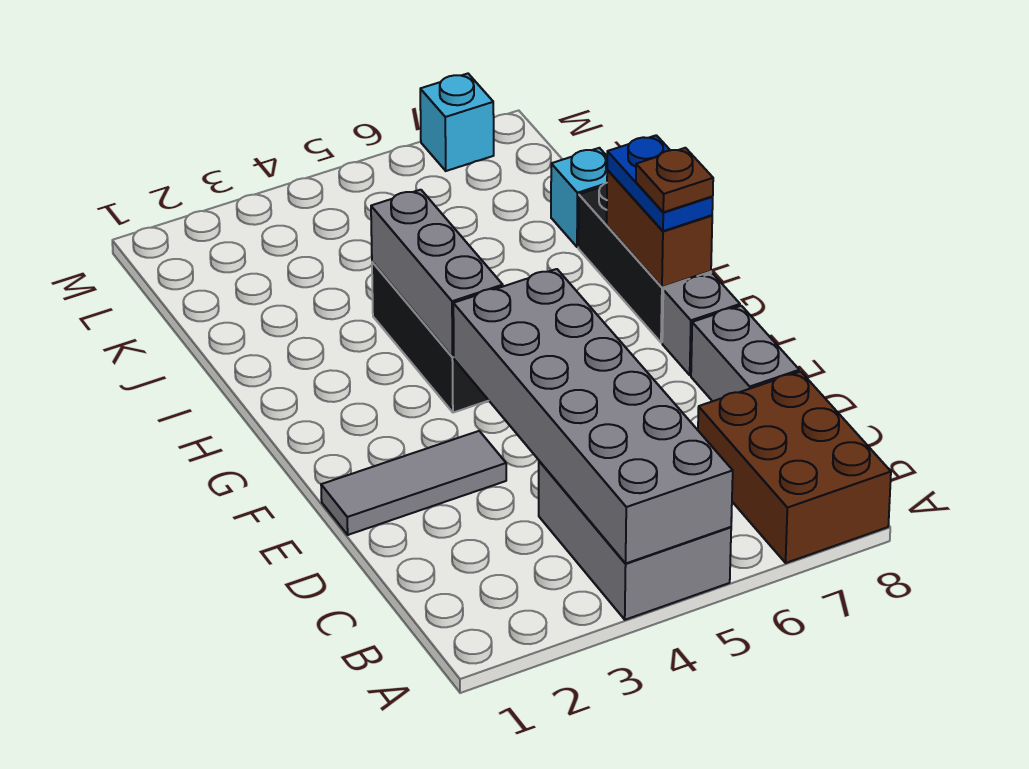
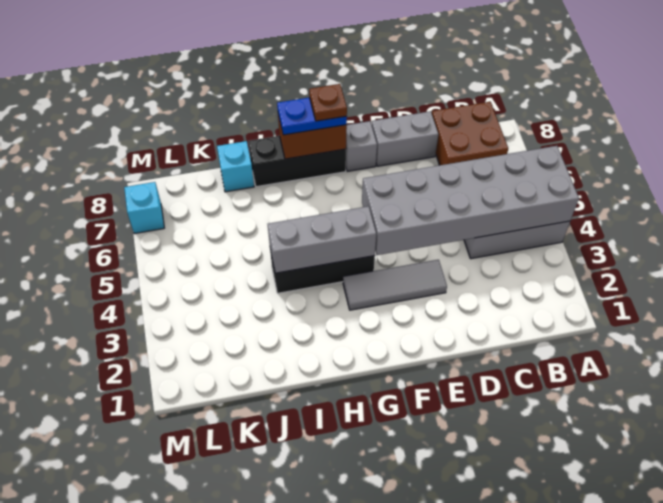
brown 2x3 brick [698,371,891,563] -> brown 2x2 brick [432,102,508,165]
grey 1x3 tile [321,431,506,535] -> grey 1x3 tile turned to [343,260,447,310]

